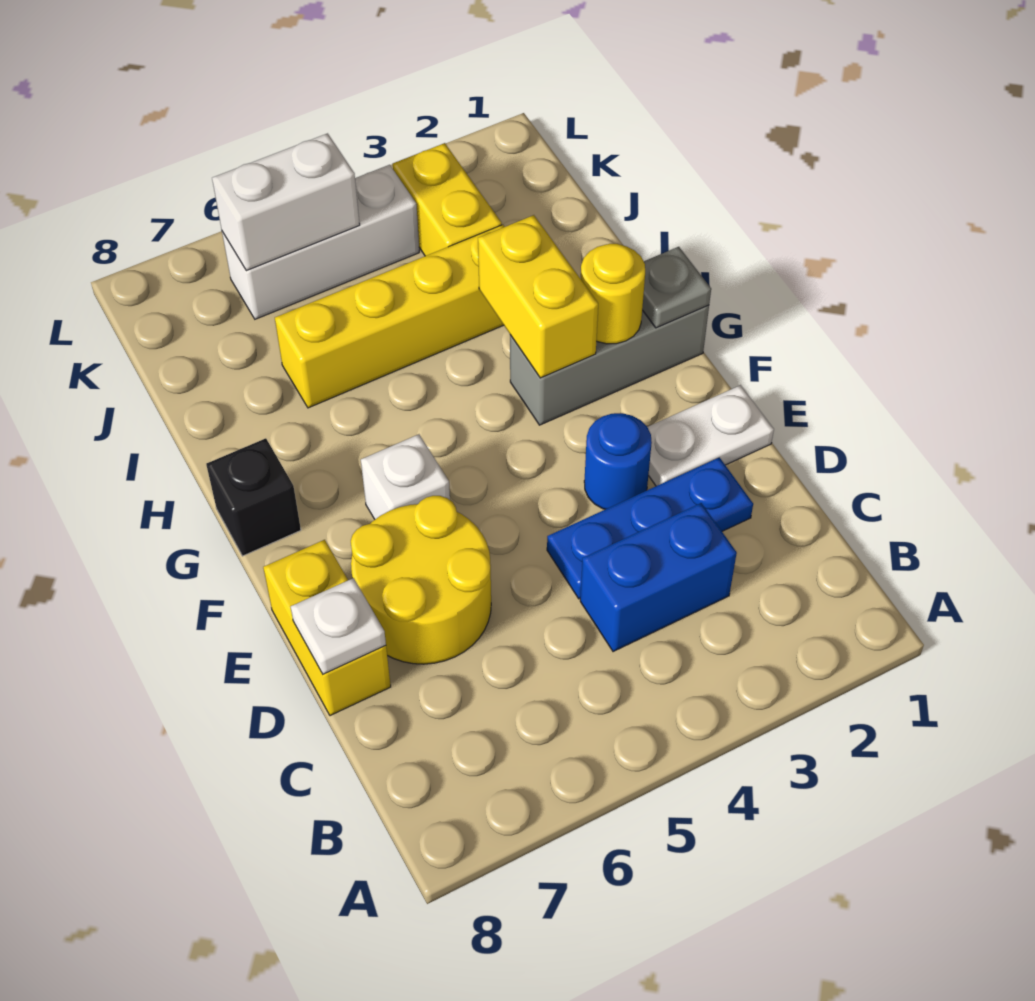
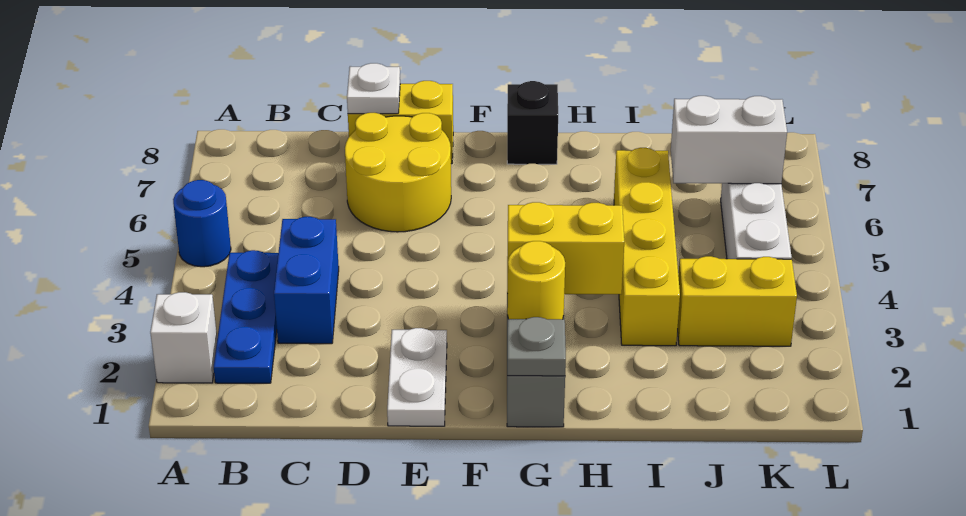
blue 1x3 plate [547,457,753,599] -> blue 1x3 plate moved to [214,250,278,383]
blue 1x1 round brick [584,413,652,509] -> blue 1x1 round brick moved to [173,180,231,267]
white 1x1 brick [361,434,450,519] -> white 1x1 brick moved to [150,292,217,383]
white 1x2 brick [212,133,360,271] -> white 1x2 brick turned to [671,96,787,184]

